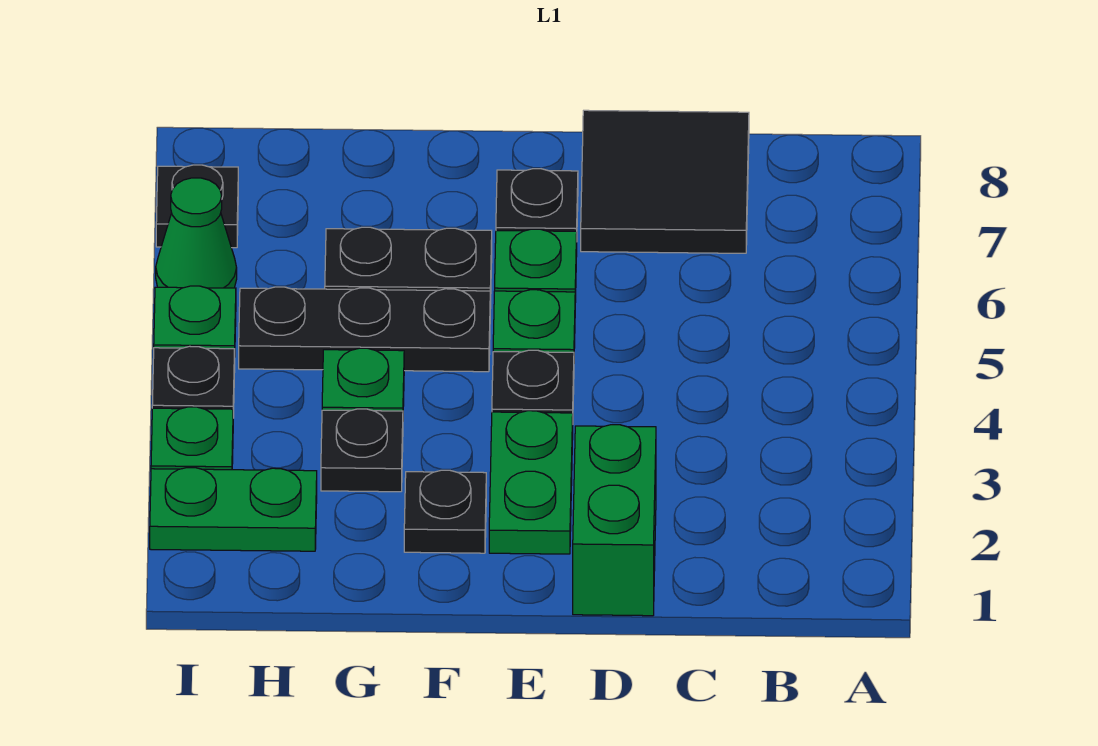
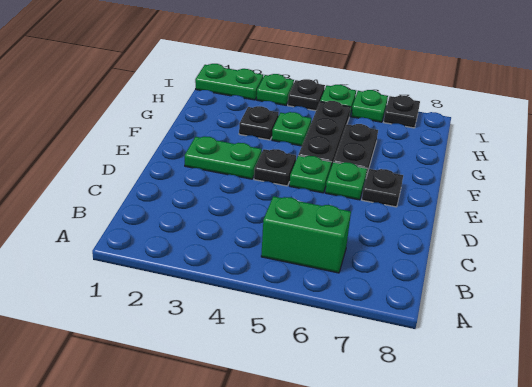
black 2x2 tile [581,110,749,253] -> none
green 1x2 brick [573,425,656,616] -> green 1x2 brick moved to [261,196,351,273]
black 1x1 plate [404,470,486,553] -> none
green 1x2 plate [150,468,317,551] -> green 1x2 plate turned to [195,64,263,100]
green 1x1 cone [156,178,237,288] -> green 1x1 plate [351,90,388,122]

